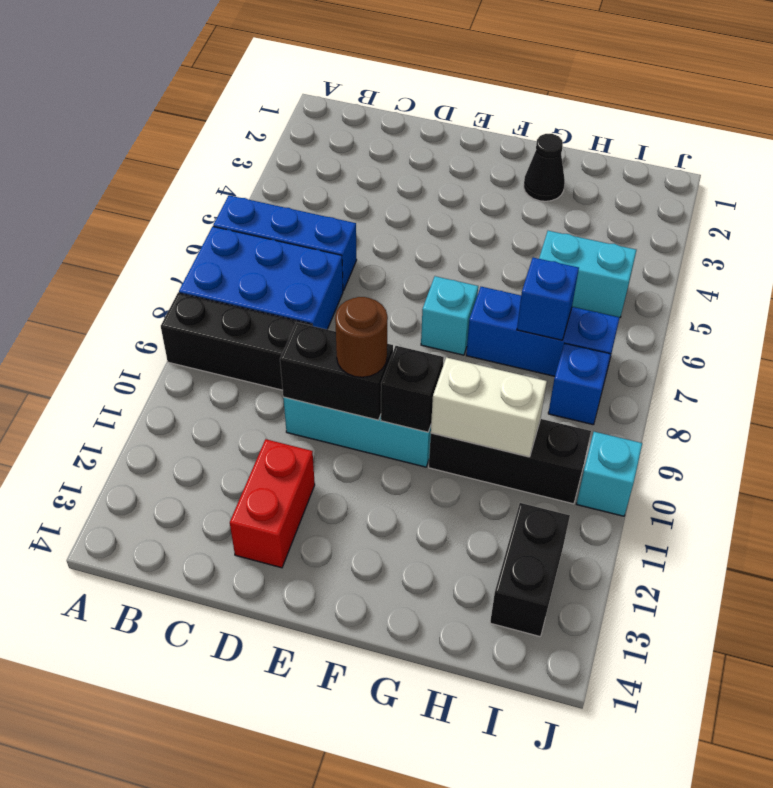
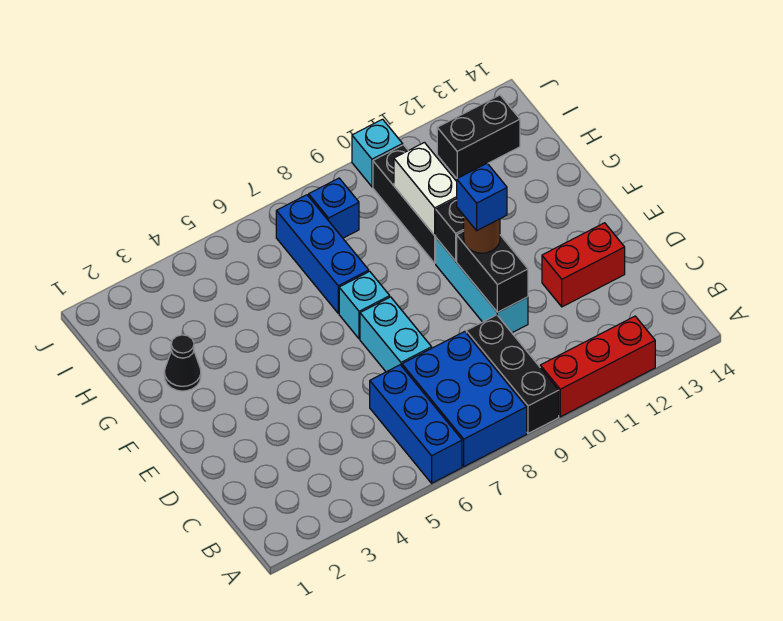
none -> red 1x3 brick [540,316,655,417]
cyan 1x2 brick [539,231,636,317] -> cyan 1x2 brick moved to [360,297,432,372]
blue 1x1 brick [517,258,579,340] -> blue 1x1 brick moved to [457,163,507,231]

